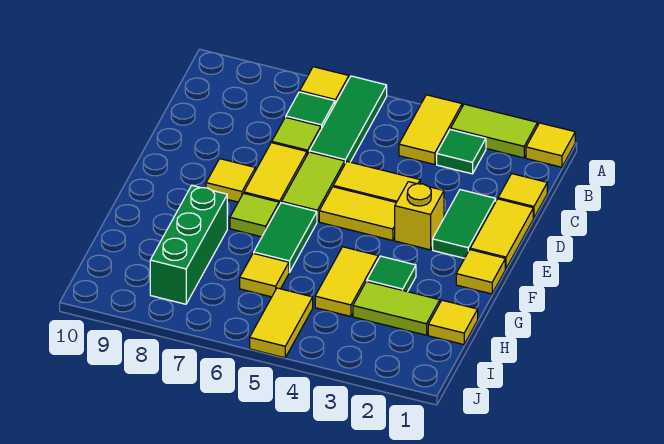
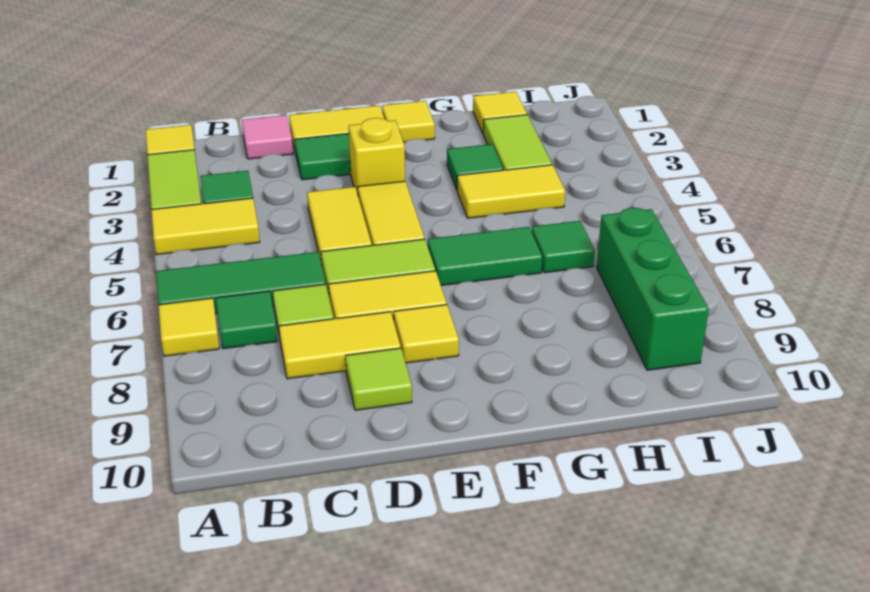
yellow 1x1 tile [498,174,547,218] -> pink 1x1 tile [242,115,293,159]
lime 1x1 tile [230,193,279,237] -> lime 1x1 tile moved to [345,348,412,410]
green 1x3 brick [150,186,227,304] -> green 1x3 brick turned to [597,208,709,370]
yellow 1x1 tile [240,253,289,297] -> green 1x1 tile [531,221,595,273]
yellow 1x2 tile [250,288,313,358] -> yellow 1x2 tile moved to [279,312,401,379]

